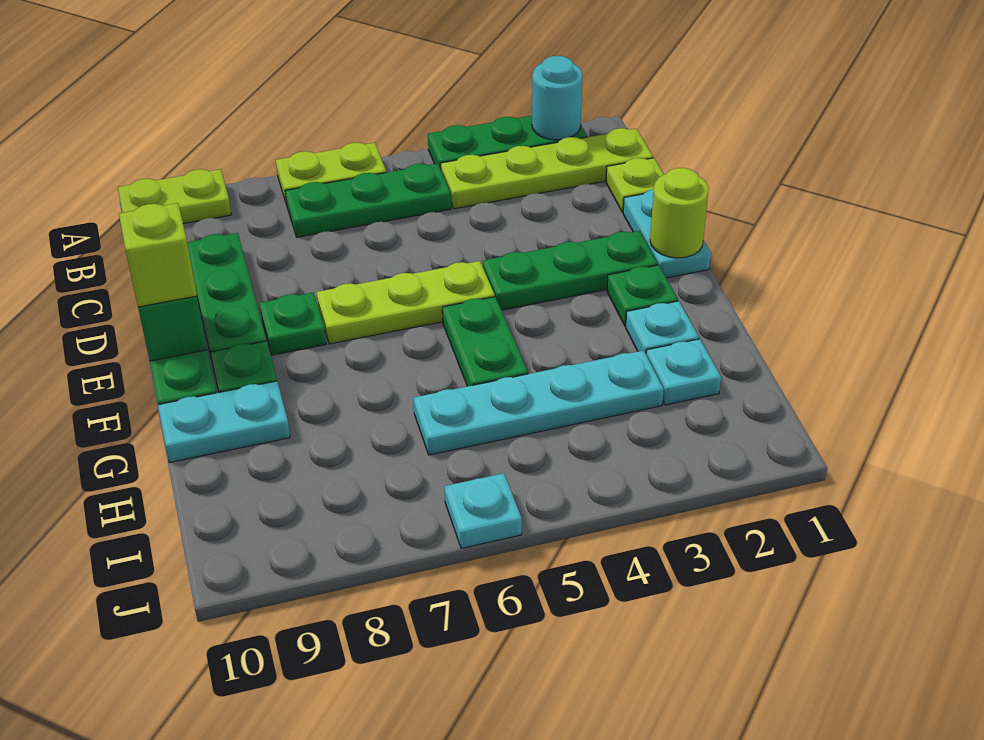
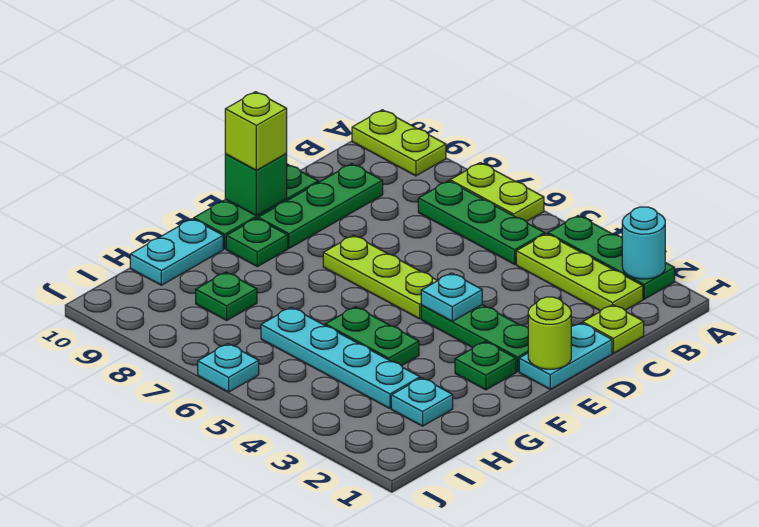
lime 1x4 plate [440,128,653,209] -> lime 1x3 plate [516,234,643,311]
green 1x1 plate [260,293,326,355] -> green 1x1 plate moved to [196,272,257,320]
green 1x2 plate [442,297,528,386] -> green 1x2 plate turned to [325,307,419,366]
cyan 1x1 plate [626,301,699,353] -> cyan 1x1 plate moved to [421,273,482,321]
cyan 1x2 plate [158,381,290,463] -> cyan 1x2 plate turned to [130,219,223,285]

